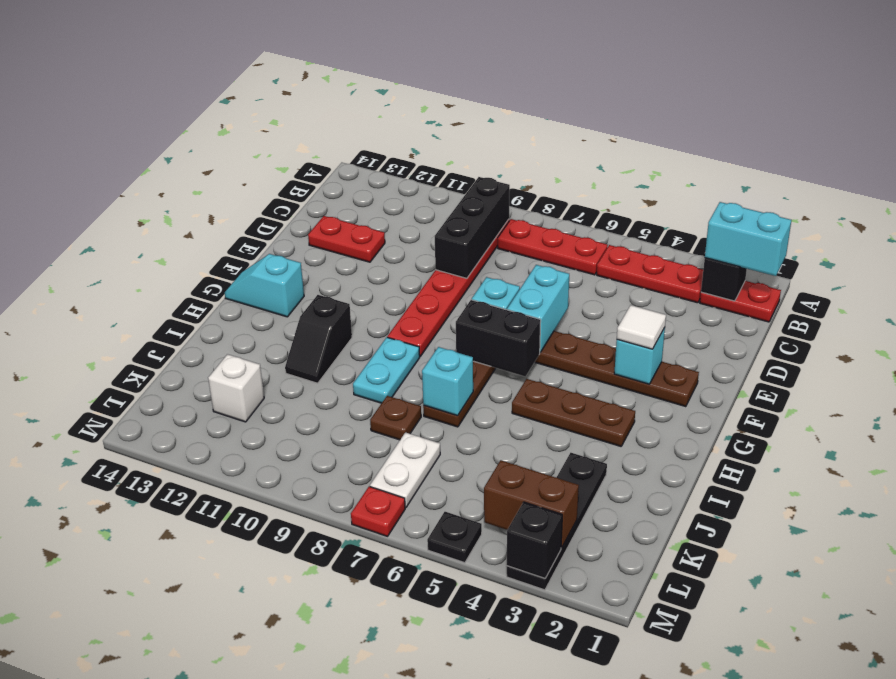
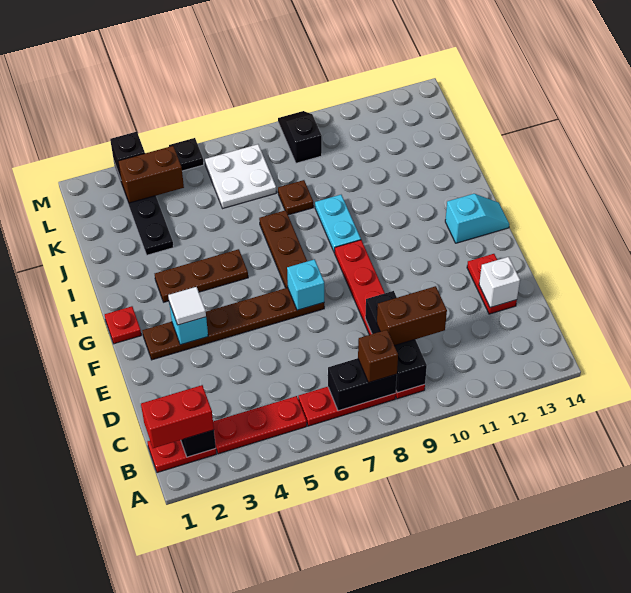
cyan 1x2 brick [705,202,791,276] -> red 1x2 brick [141,385,214,448]
none -> brown 1x1 brick [358,330,398,383]
none -> brown 1x2 brick [377,286,447,345]
red 1x2 plate [308,216,385,262] -> red 1x2 plate turned to [467,254,517,314]
cyan 1x2 brick [507,265,569,352] -> none
black 1x2 brick [456,300,541,377] -> black 1x2 brick moved to [328,358,397,411]
black 1x2 slope [285,295,352,383] -> black 1x2 slope moved to [278,111,322,163]
cyan 1x1 brick [422,347,473,416] -> none
white 1x2 plate [370,433,440,508] -> white 2x2 plate [205,144,276,208]
white 1x1 brick [208,354,264,422] -> white 1x1 brick moved to [479,257,520,308]
red 1x1 plate [351,487,405,536] -> red 1x1 plate moved to [105,306,141,344]

